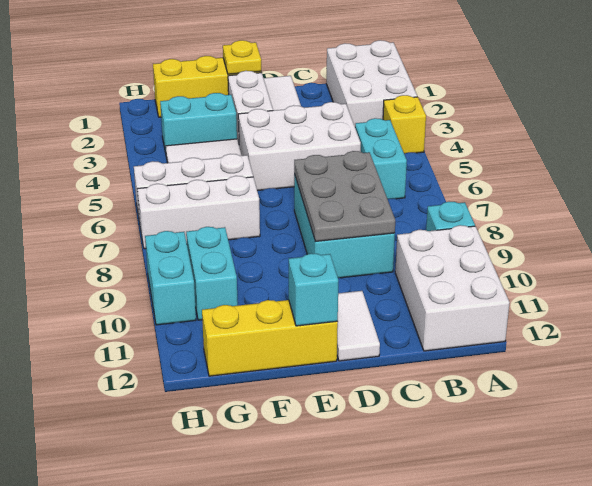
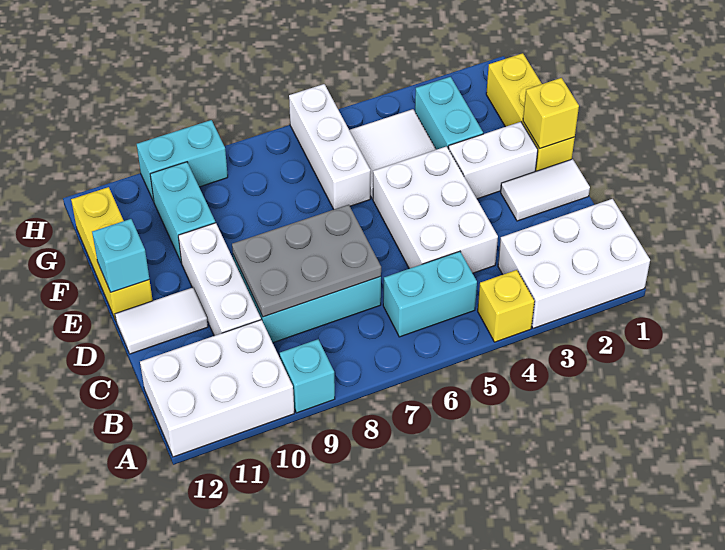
yellow 1x1 plate [223,40,261,74] -> yellow 1x1 brick [523,78,579,148]
white 1x3 brick [137,176,260,249] -> white 1x3 brick moved to [178,223,261,336]
cyan 1x2 brick [186,227,238,320] -> cyan 1x2 brick turned to [150,162,215,263]

